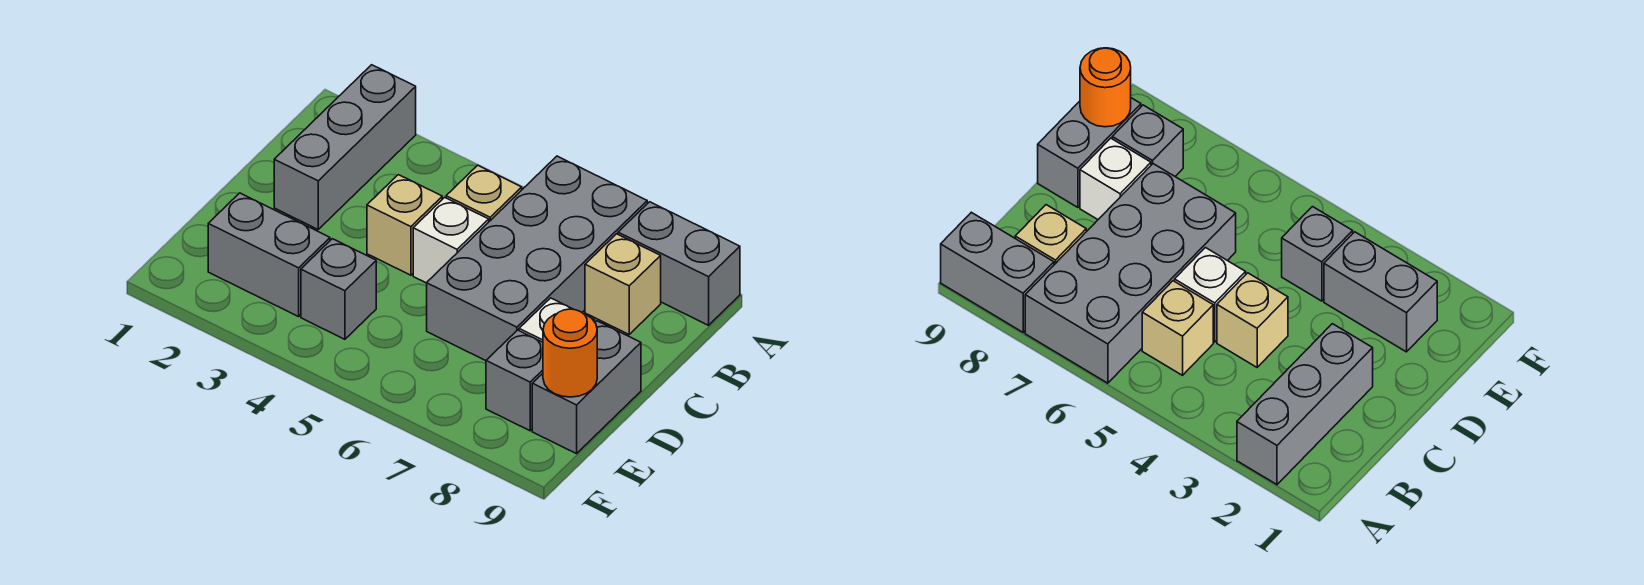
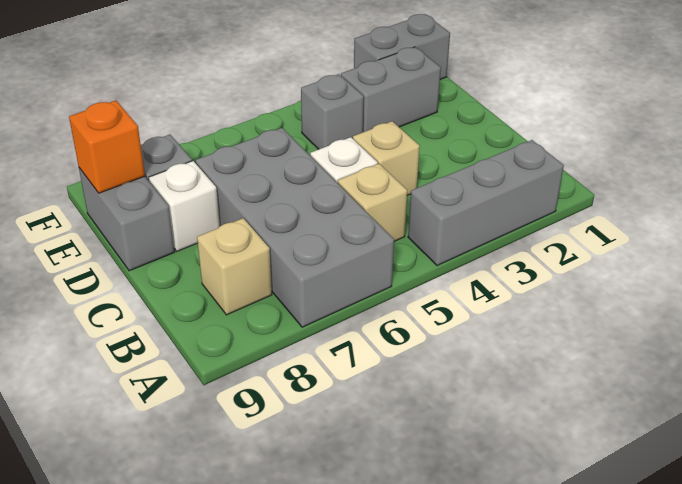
grey 1x3 brick [274,65,416,229] -> grey 1x3 brick turned to [408,140,564,266]
grey 1x2 brick [618,202,740,325] -> grey 1x2 brick moved to [354,14,450,80]
orange 1x1 round brick [543,309,597,397] -> orange 1x1 brick [69,101,145,193]

